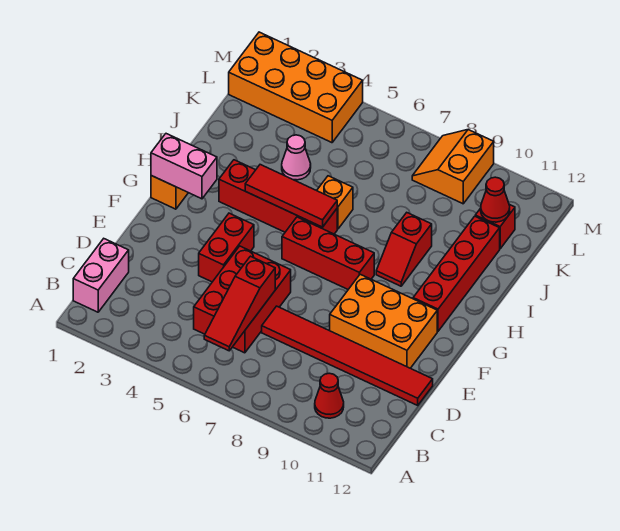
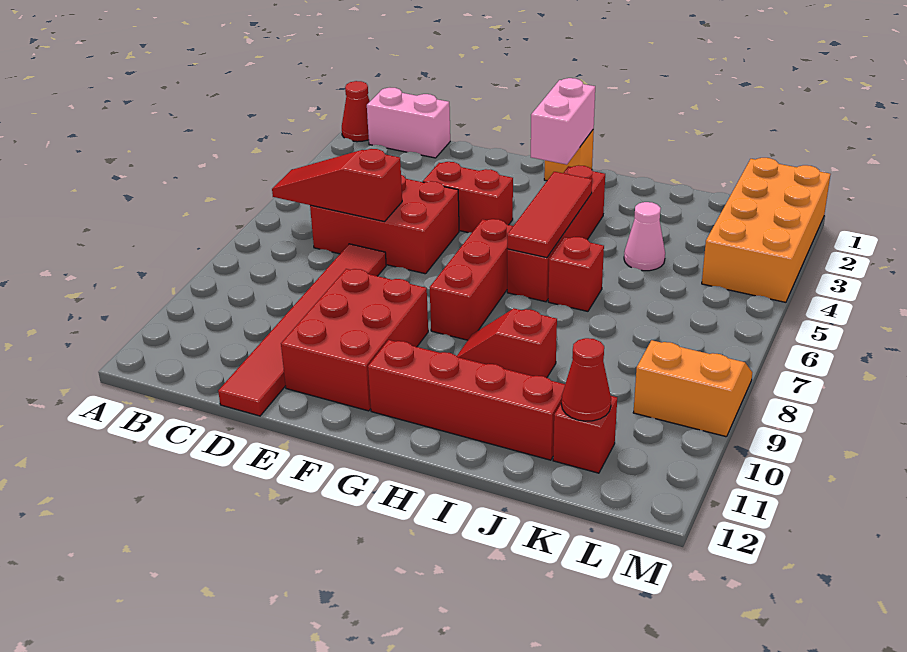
red 1x1 cone [315,373,344,418] -> red 1x1 cone moved to [342,81,370,142]
orange 2x3 brick [330,274,437,368] -> red 2x3 brick [281,269,428,411]
orange 1x1 brick [317,176,353,229] -> red 1x1 brick [548,237,604,311]

